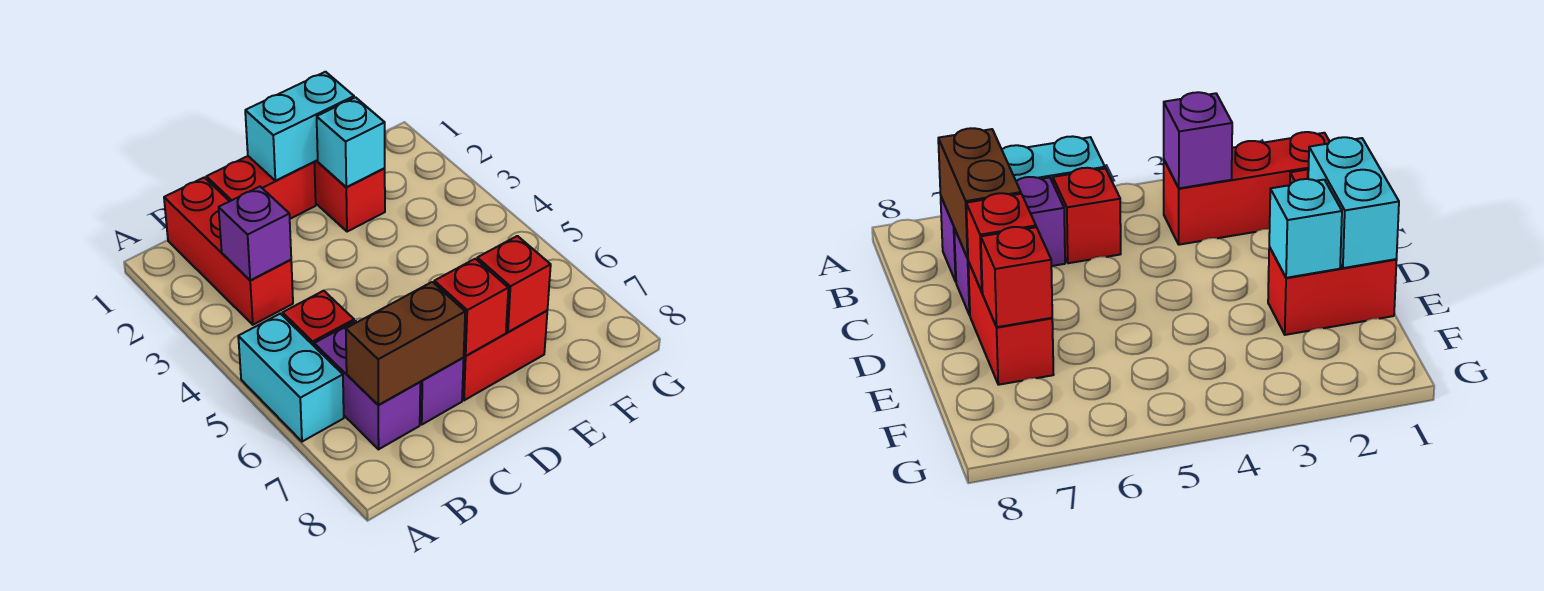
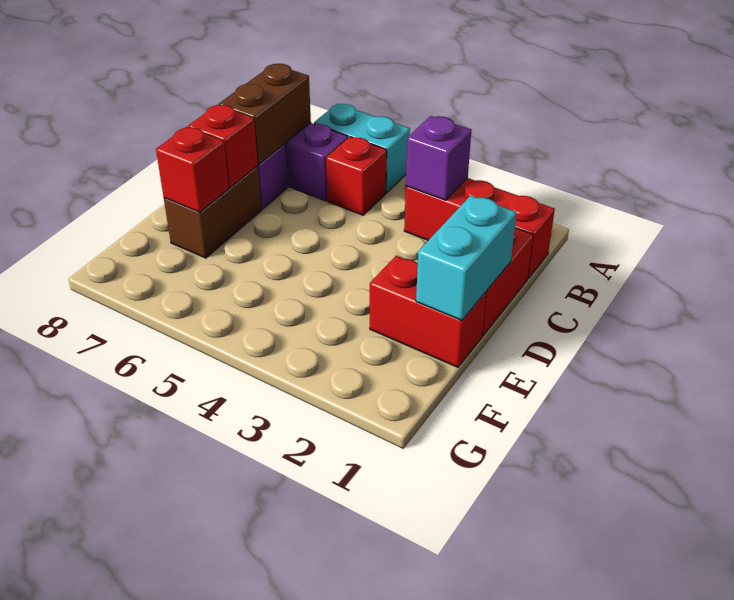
red 1x2 brick [462,311,547,400] -> brown 1x2 brick [164,166,261,258]
cyan 1x1 brick [317,97,385,187] -> none

